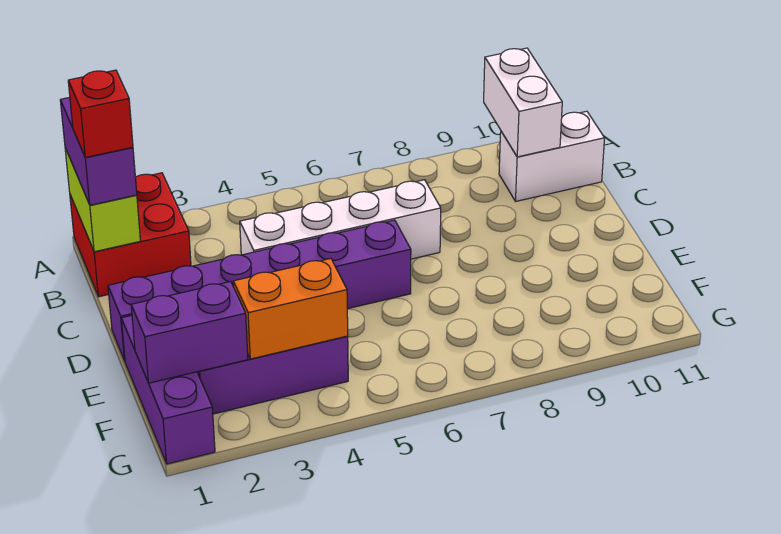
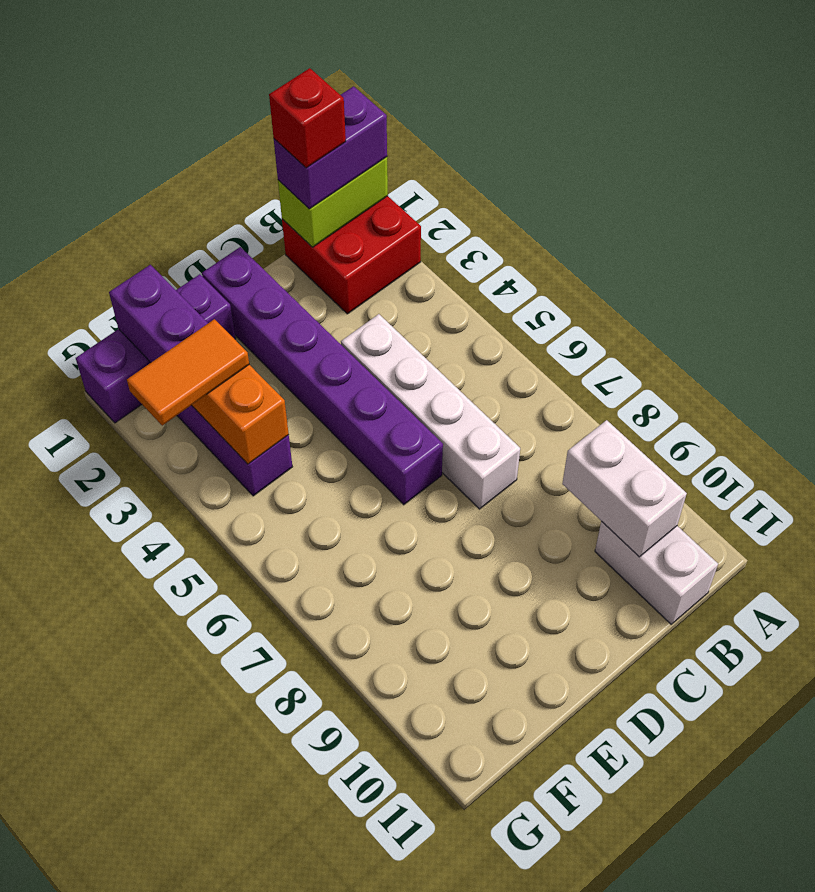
white 1x2 brick [484,48,562,157] -> white 1x2 brick turned to [562,420,687,557]
none -> orange 1x2 tile [127,319,249,426]

